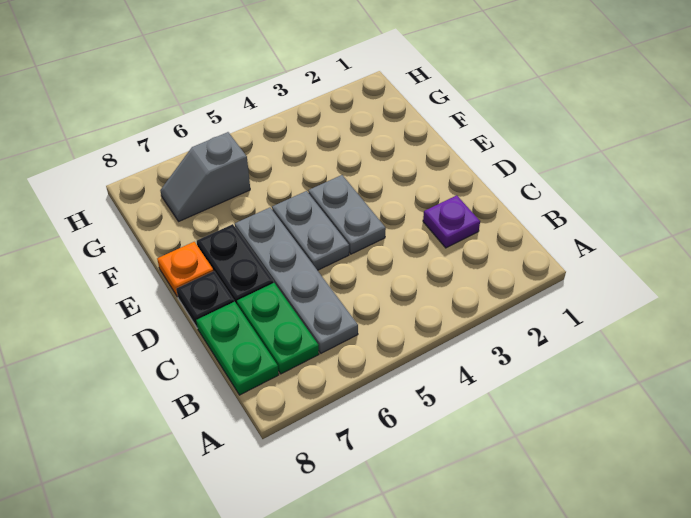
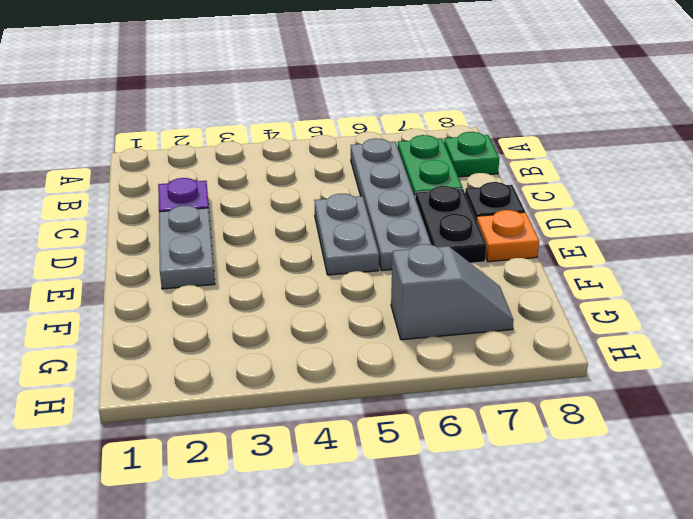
green 1x2 plate [196,302,279,395] -> green 1x1 plate [444,132,499,177]
grey 1x2 plate [308,175,386,254] -> grey 1x2 plate moved to [159,205,215,289]

